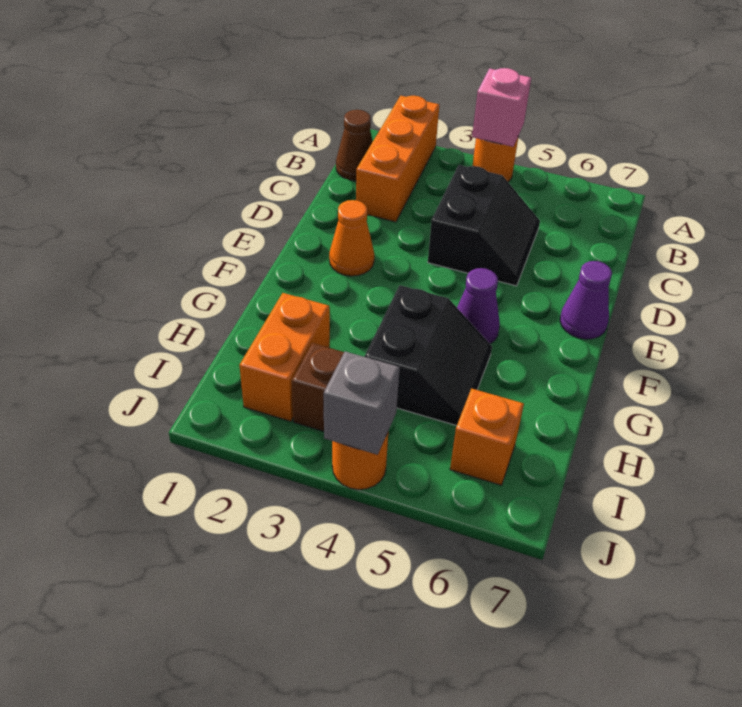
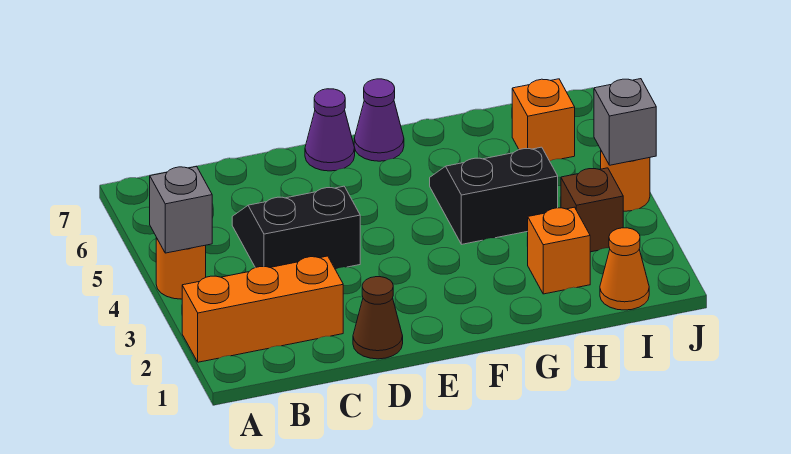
pink 1x1 brick [472,68,531,147] -> grey 1x1 brick [150,166,212,253]
brown 1x1 cone [336,110,373,181] -> brown 1x1 cone moved to [353,277,403,359]
orange 1x1 cone [329,200,374,276] -> orange 1x1 cone moved to [600,228,649,310]
purple 1x1 cone [457,268,500,344] -> purple 1x1 cone moved to [354,79,404,161]
orange 1x2 brick [239,293,330,421] -> orange 1x1 brick [527,207,590,294]

